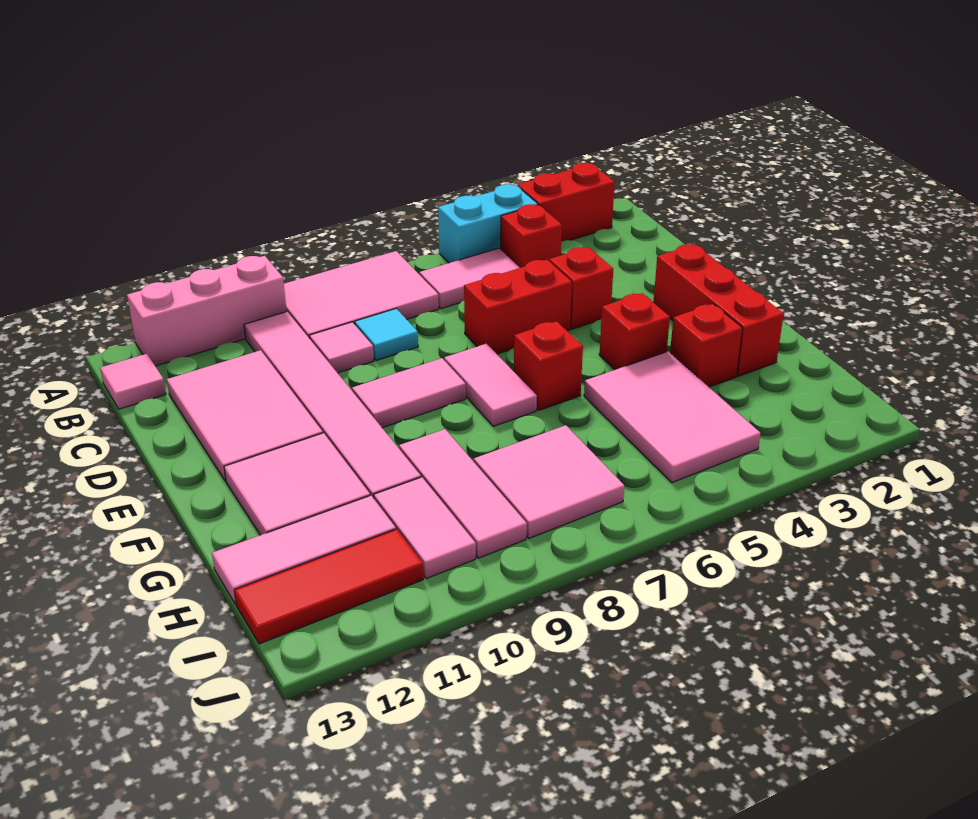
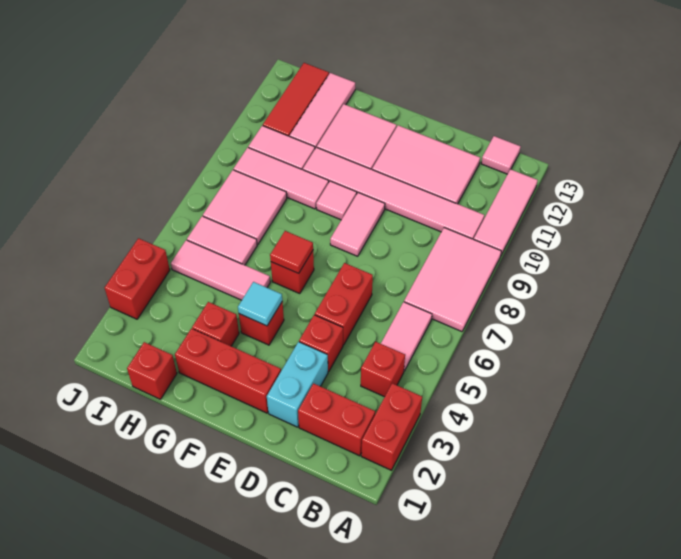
cyan 1x2 brick [438,184,538,263] -> cyan 1x2 brick moved to [267,342,328,427]
pink 1x3 brick [127,256,287,366] -> pink 1x3 tile [474,169,538,255]
none -> red 1x2 brick [298,383,375,456]
cyan 1x1 tile [355,308,418,361] -> cyan 1x1 tile moved to [238,282,282,326]
pink 1x1 tile [309,322,374,373] -> pink 1x1 tile moved to [316,181,357,220]
pink 1x2 tile [444,344,537,426] -> pink 1x2 tile moved to [187,216,257,265]
none -> red 1x1 tile [270,231,313,273]
pink 2x3 tile [584,351,760,483] -> pink 1x3 tile [171,240,270,300]
none -> red 1x1 brick [127,342,177,399]
none -> red 1x2 brick [104,238,170,319]

